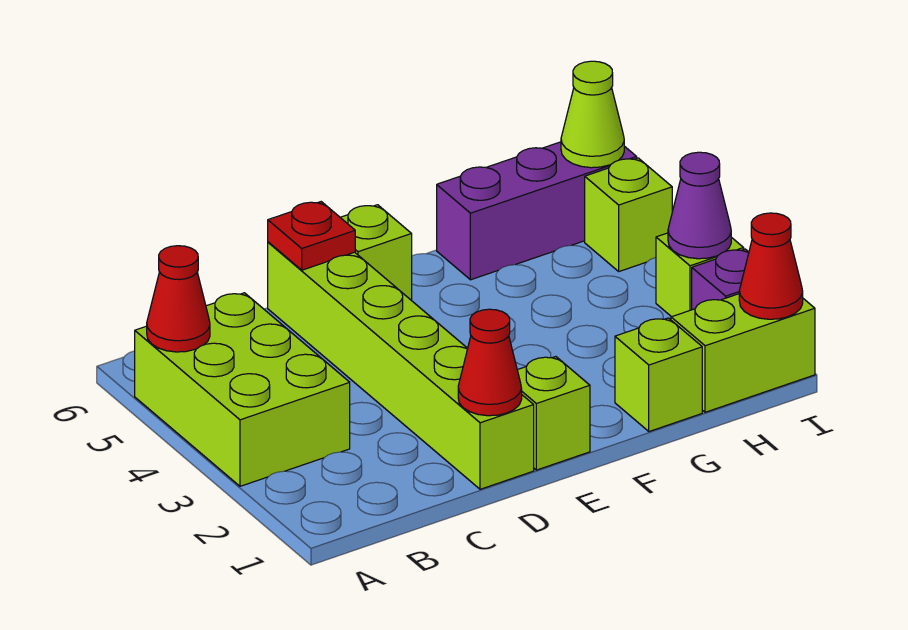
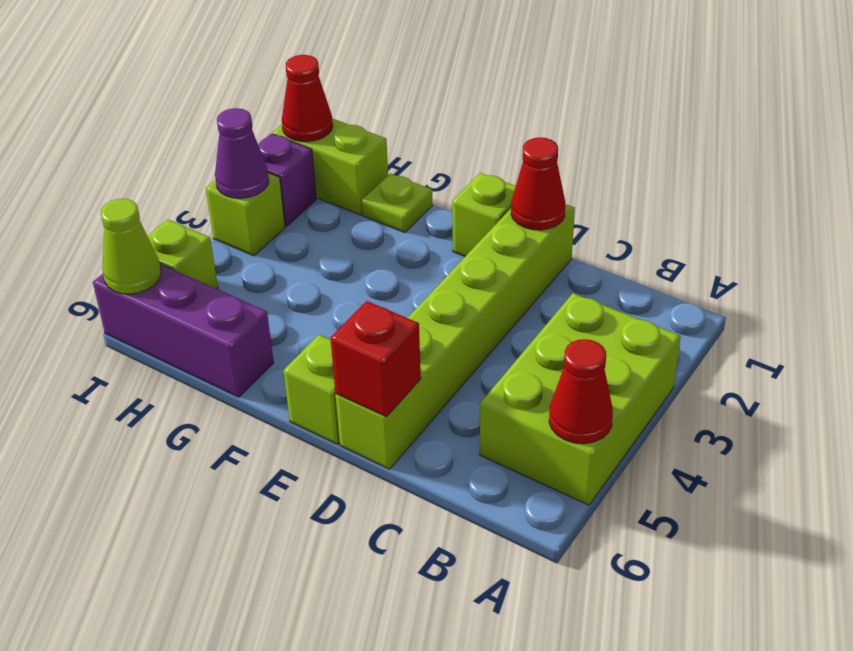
red 1x1 plate [268,202,355,270] -> red 1x1 brick [330,301,421,417]
lime 1x1 brick [615,318,702,432] -> lime 1x1 plate [362,174,433,233]

